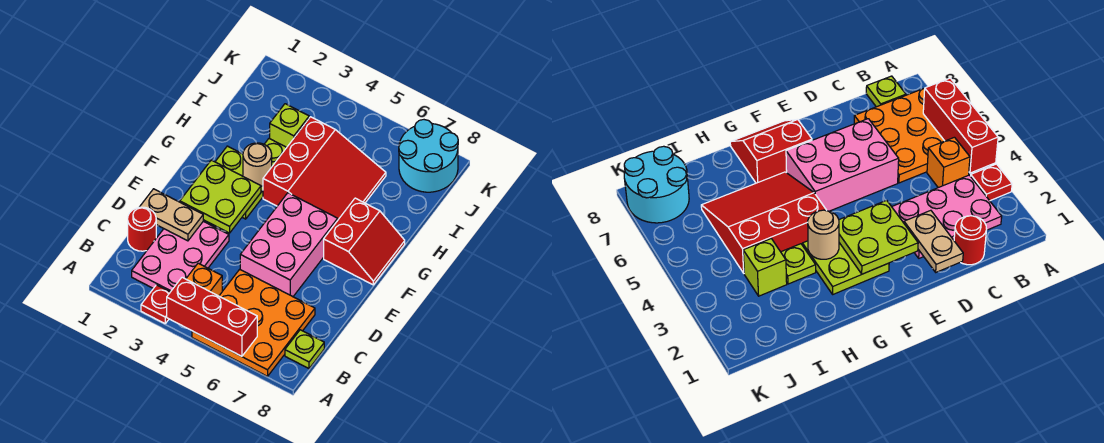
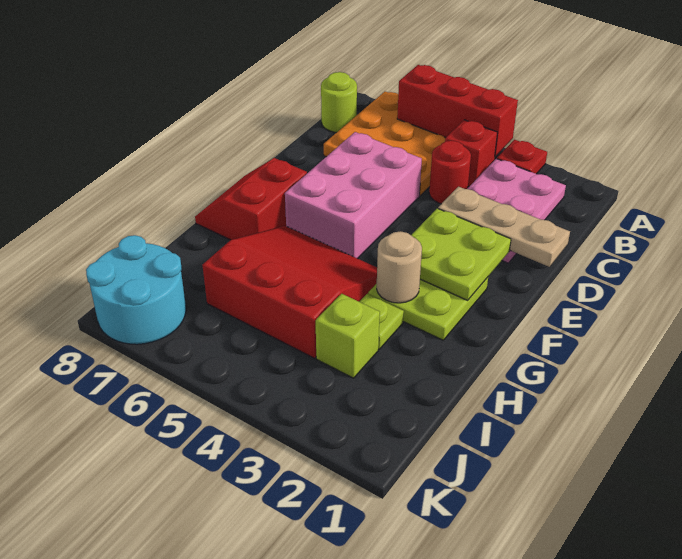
orange 1x1 brick [186,263,222,296] -> red 1x1 brick [445,120,498,187]
lime 1x1 plate [285,330,324,368] -> lime 1x1 round brick [321,72,357,132]
red 1x1 round brick [128,207,156,251] -> red 1x1 round brick moved to [429,141,471,204]
tan 1x2 plate [140,189,203,241] -> tan 1x3 plate [438,187,570,267]
red 3x3 slope [263,117,386,219] -> red 3x3 slope turned to [202,226,377,358]

